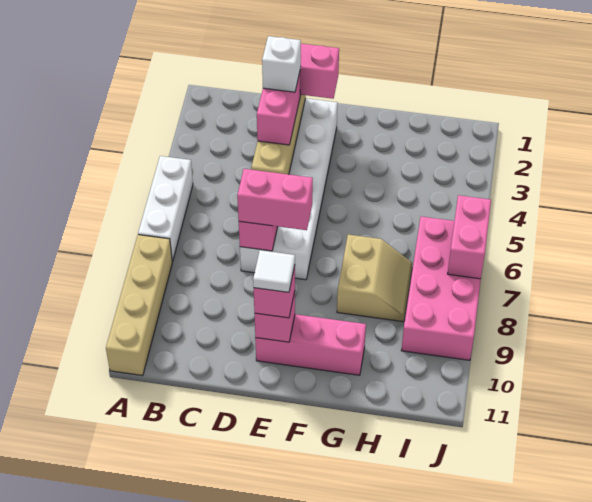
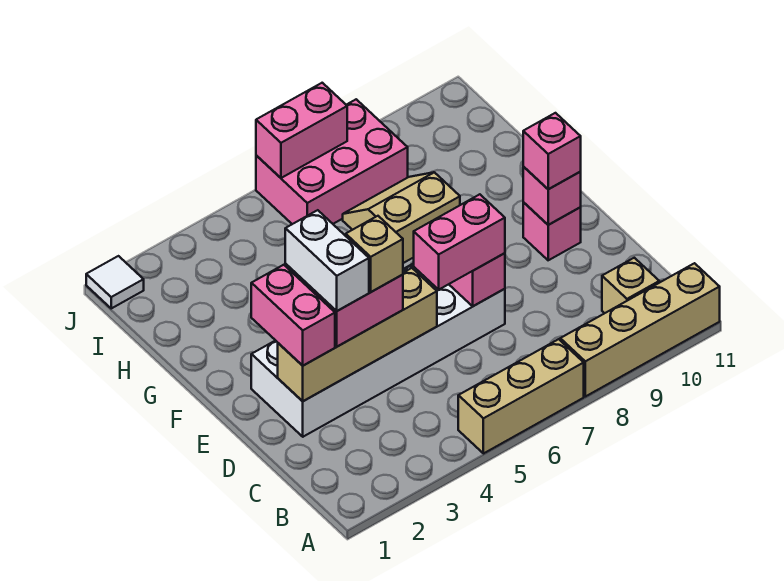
white 1x3 brick [138,156,193,261] -> tan 1x3 brick [458,339,584,454]
none -> tan 1x1 brick [602,258,659,313]
white 1x1 brick [262,36,301,92] -> white 1x2 brick [285,210,369,311]
none -> tan 1x1 brick [346,216,403,292]
pink 1x2 brick [237,169,313,230] -> pink 1x2 brick turned to [414,194,505,289]
pink 1x3 brick [255,314,366,375] -> pink 1x1 brick [523,202,581,260]
white 1x1 tile [253,250,295,292] -> white 1x1 tile moved to [86,256,144,308]
pink 2x4 brick [401,217,481,360] -> pink 2x3 brick [256,99,408,224]

